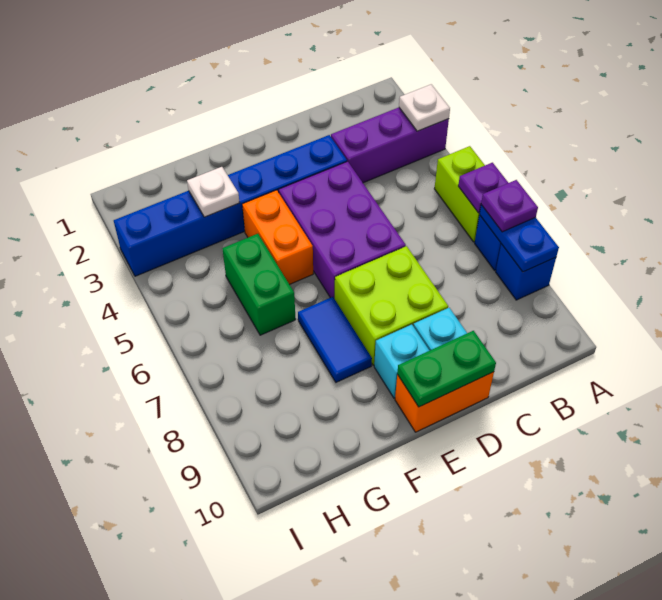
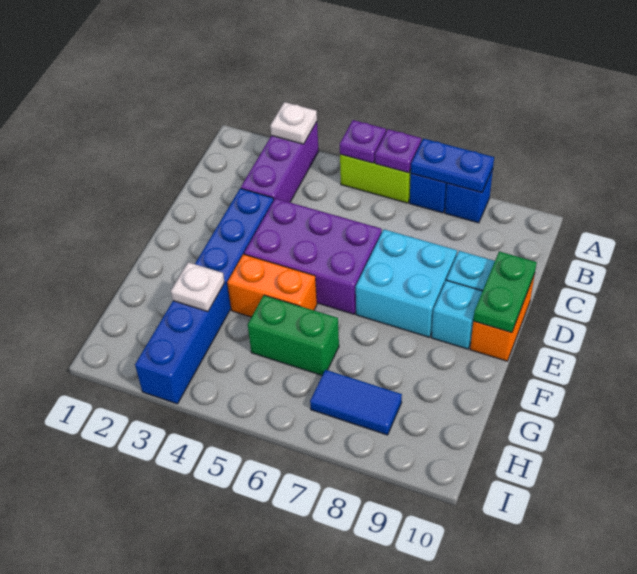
purple 1x1 plate [481,180,538,232] -> purple 1x1 plate moved to [340,120,386,163]
lime 2x2 brick [335,246,448,365] -> cyan 2x2 brick [356,229,457,337]
blue 1x2 tile [298,297,372,382] -> blue 1x2 tile moved to [310,370,402,435]

